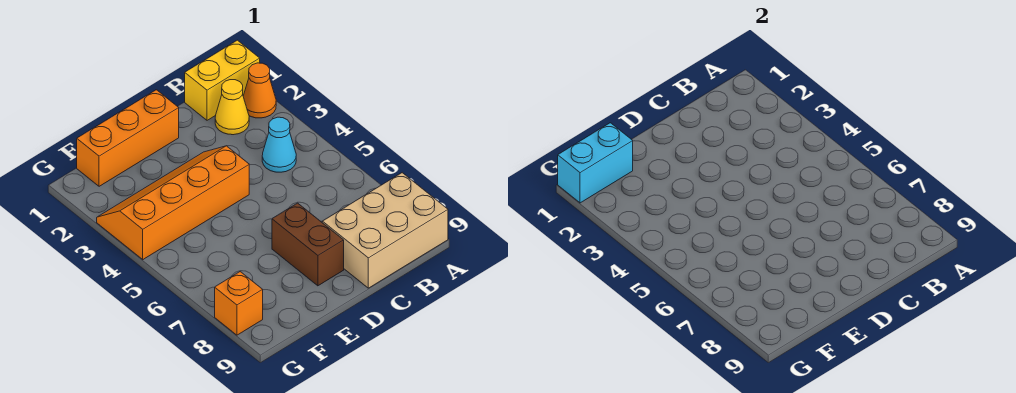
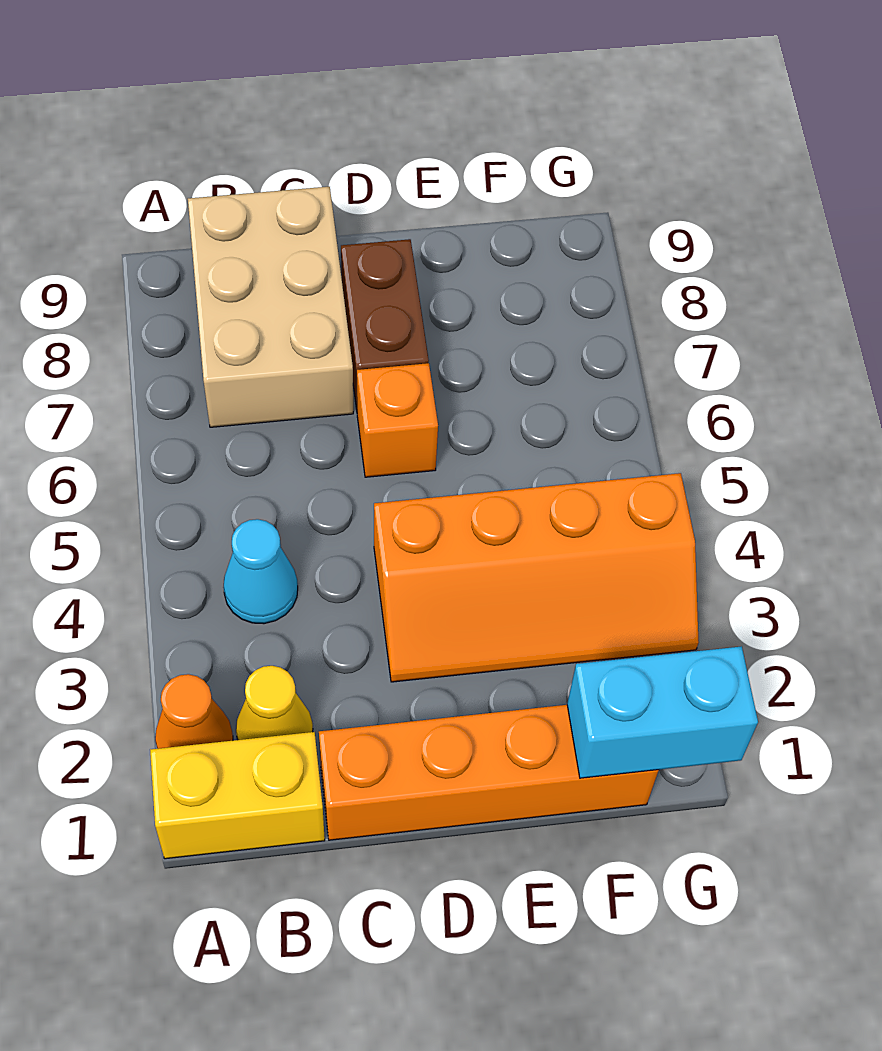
tan 2x3 brick [322,173,448,288] -> tan 2x3 brick turned to [188,187,353,427]
orange 1x3 brick [77,90,179,186] -> orange 1x4 brick [319,705,659,840]
orange 1x1 brick [215,272,263,335] -> orange 1x1 brick moved to [357,363,438,477]

